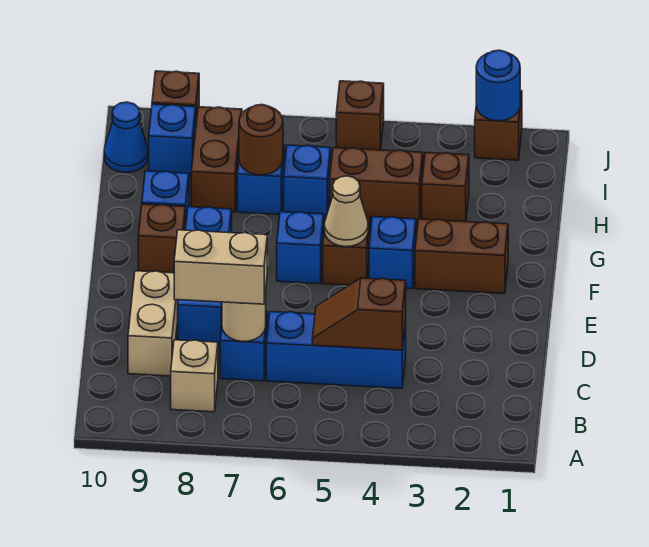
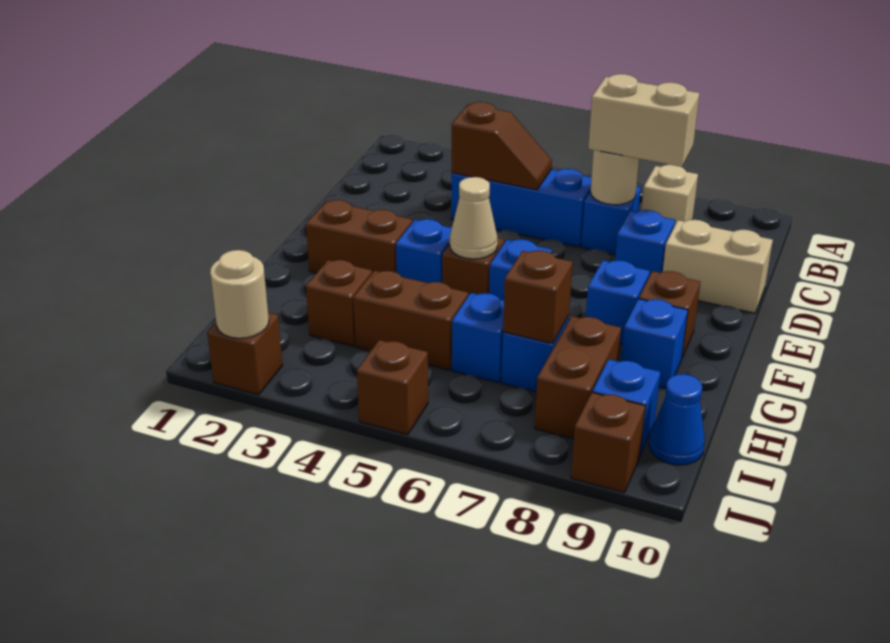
tan 1x2 brick [128,271,178,376] -> tan 1x2 brick turned to [663,220,773,313]
brown 1x1 round brick [239,105,283,175] -> brown 1x1 brick [503,250,573,344]
blue 1x1 round brick [476,50,520,121] -> tan 1x1 round brick [210,250,269,338]

